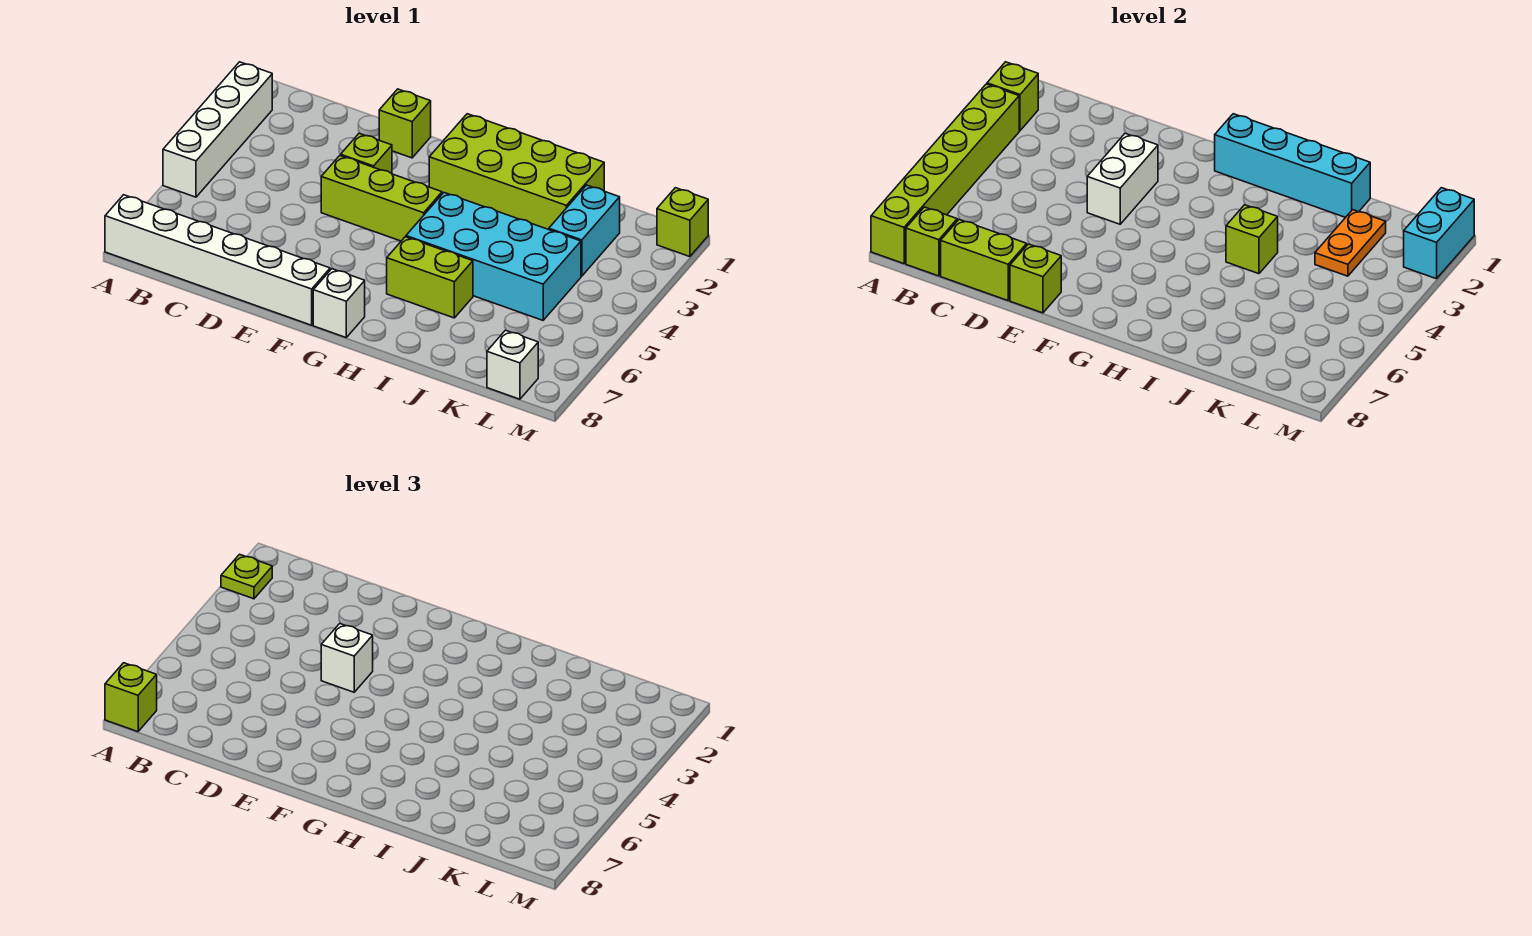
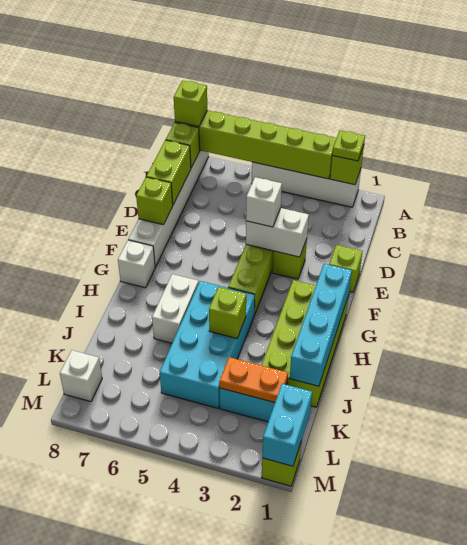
lime 1x2 brick [387,237,473,318] -> white 1x2 brick [152,274,199,343]
cyan 1x2 brick [1404,188,1474,279] -> cyan 1x2 brick turned to [262,384,312,466]

